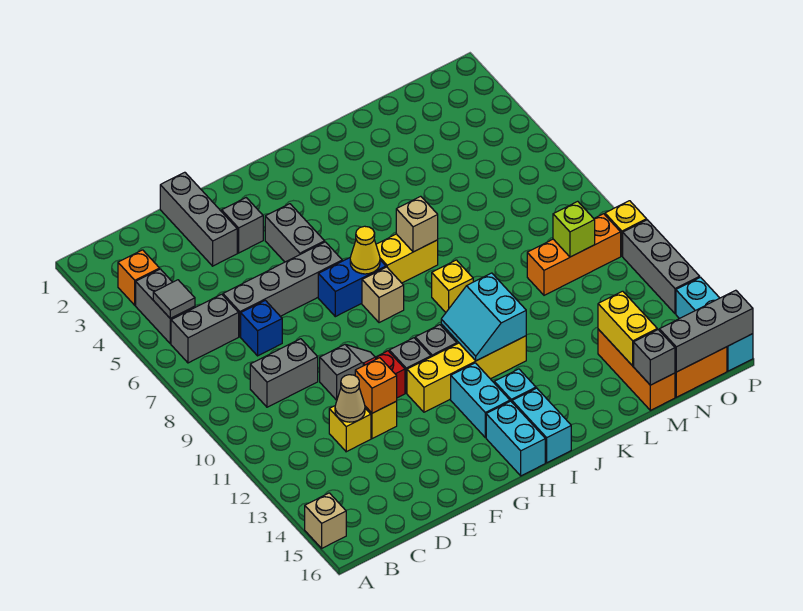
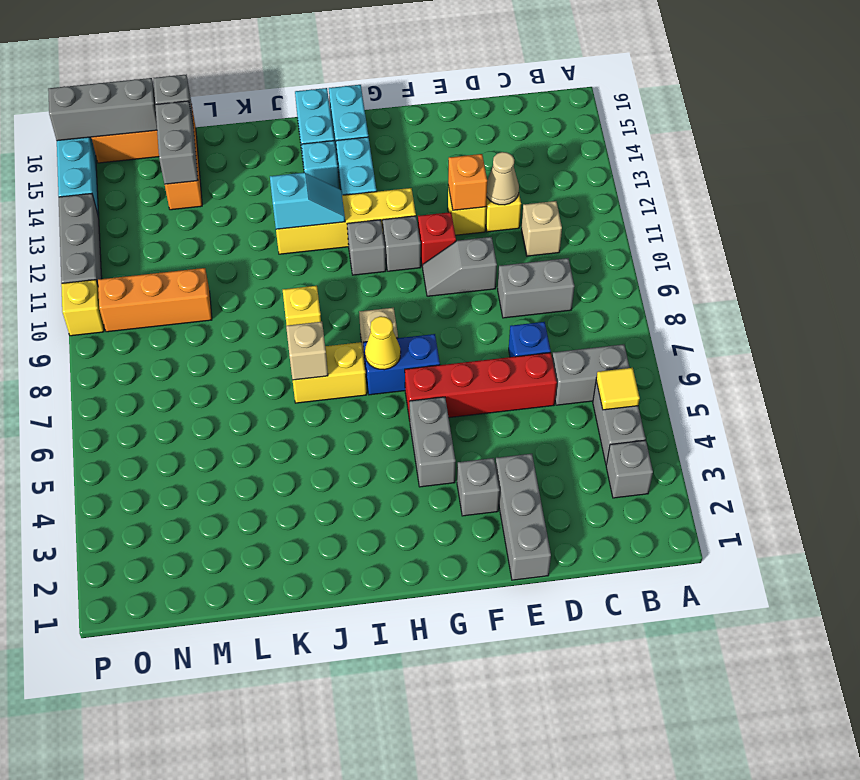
tan 1x1 brick [305,493,346,548] -> tan 1x1 brick moved to [521,201,562,256]
orange 1x1 brick [118,250,160,305] -> grey 1x1 brick [606,440,653,498]
grey 1x1 tile [153,280,195,318] -> yellow 1x1 tile [596,368,640,410]
grey 1x4 brick [223,242,342,337] -> red 1x4 brick [405,353,557,421]
cyan 2x2 slope [441,273,526,361] -> cyan 1x2 slope [270,173,345,229]
yellow 1x2 brick [598,291,657,366] -> grey 1x2 brick [155,101,198,184]
lime 1x1 brick [553,201,595,257] -> none

